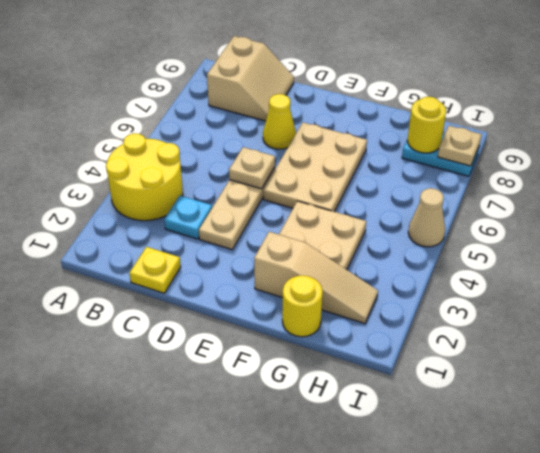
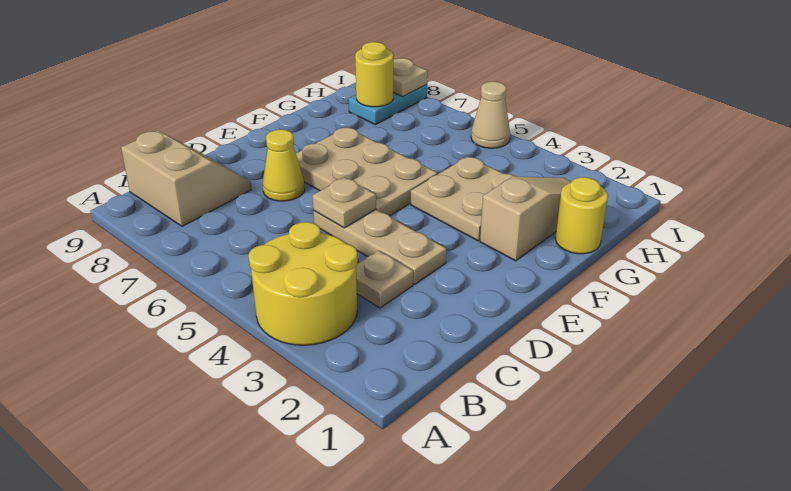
yellow 1x1 plate [130,247,181,293] -> none
cyan 1x1 plate [164,196,212,239] -> tan 1x1 plate [356,251,413,308]

